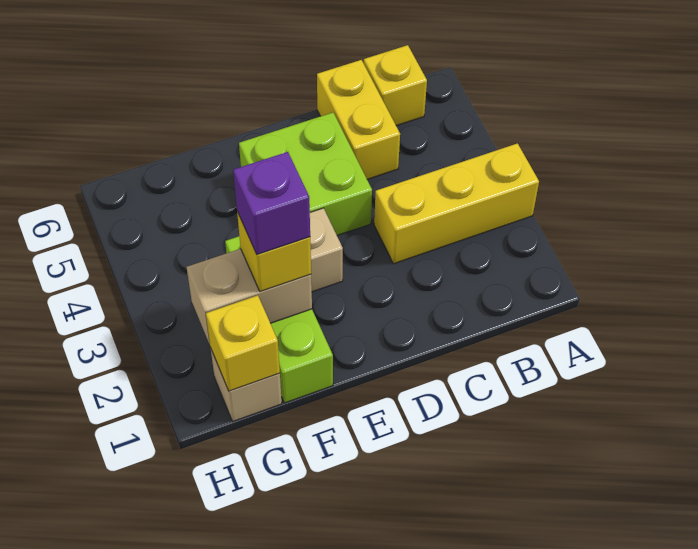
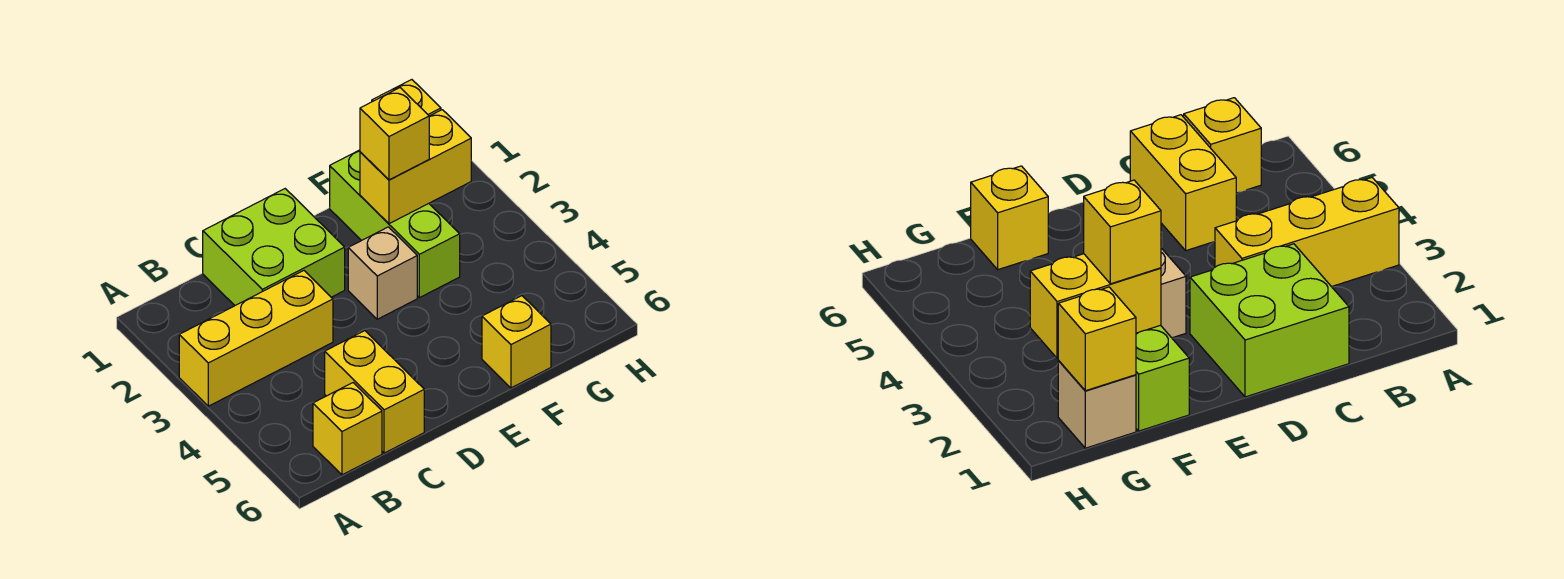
lime 2x2 brick [239,113,372,235] -> lime 2x2 brick moved to [203,189,345,305]
tan 1x2 brick [187,249,312,344] -> yellow 1x2 brick [360,110,471,224]
purple 1x1 brick [233,152,310,255] -> none
none -> yellow 1x1 brick [482,296,551,388]

